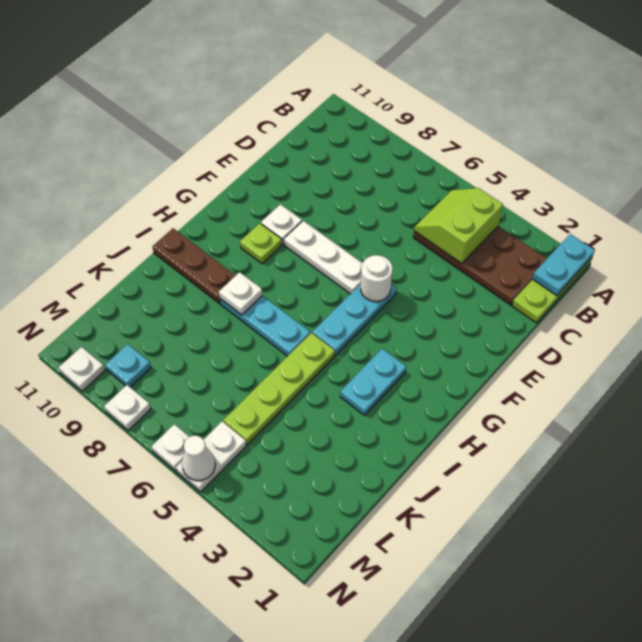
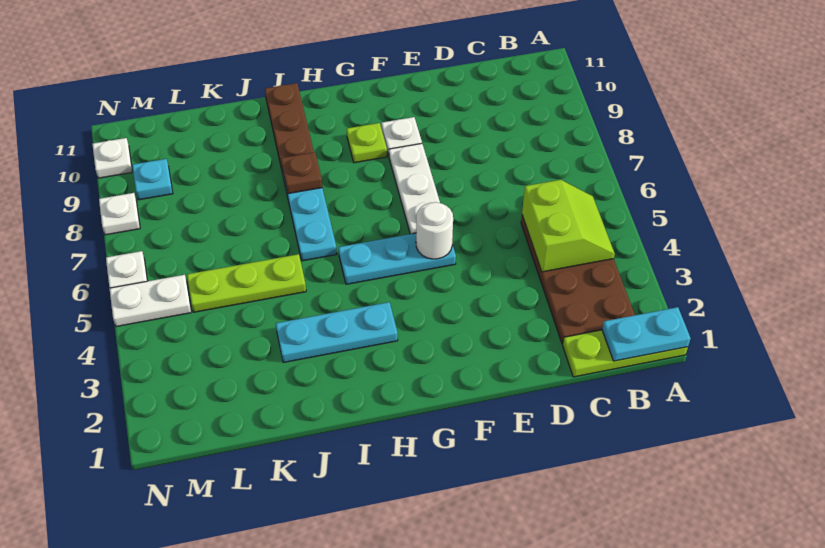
lime 2x2 slope [414,188,503,264] -> lime 2x2 slope turned to [522,180,615,272]
cyan 1x2 plate [340,349,406,415] -> cyan 1x3 plate [276,302,398,363]
lime 1x4 plate [223,333,335,444] -> lime 1x3 plate [187,254,306,312]
white 1x1 plate [219,272,262,315] -> brown 1x1 plate [281,152,322,194]
white 1x1 cone [182,436,215,481] -> none

